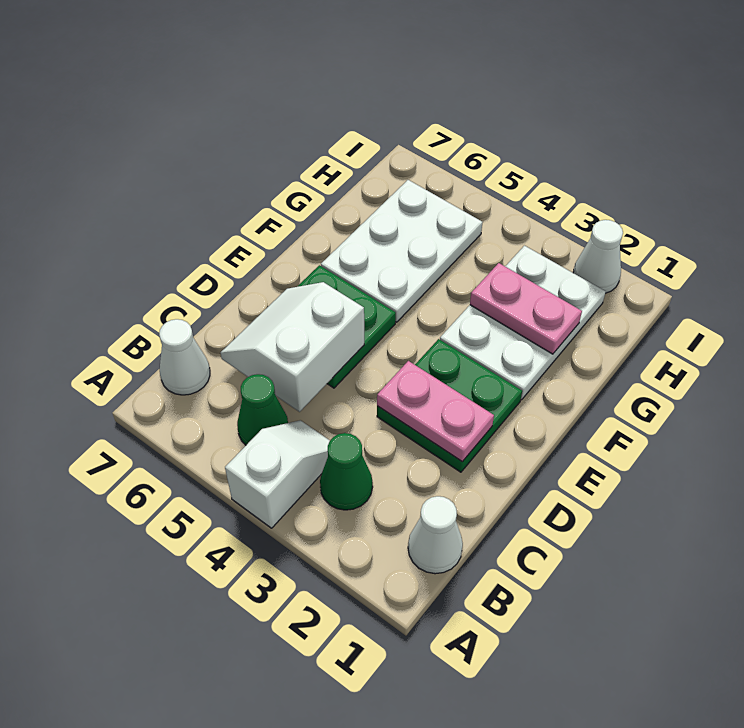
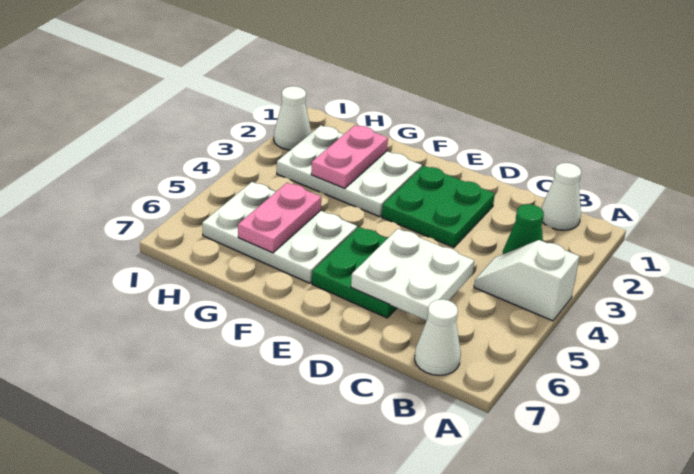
green 1x1 cone [237,374,288,445] -> none
white 2x2 slope [220,282,364,412] -> white 2x2 plate [351,229,474,321]
pink 1x2 plate [377,361,494,462] -> pink 1x2 plate moved to [238,183,321,253]

